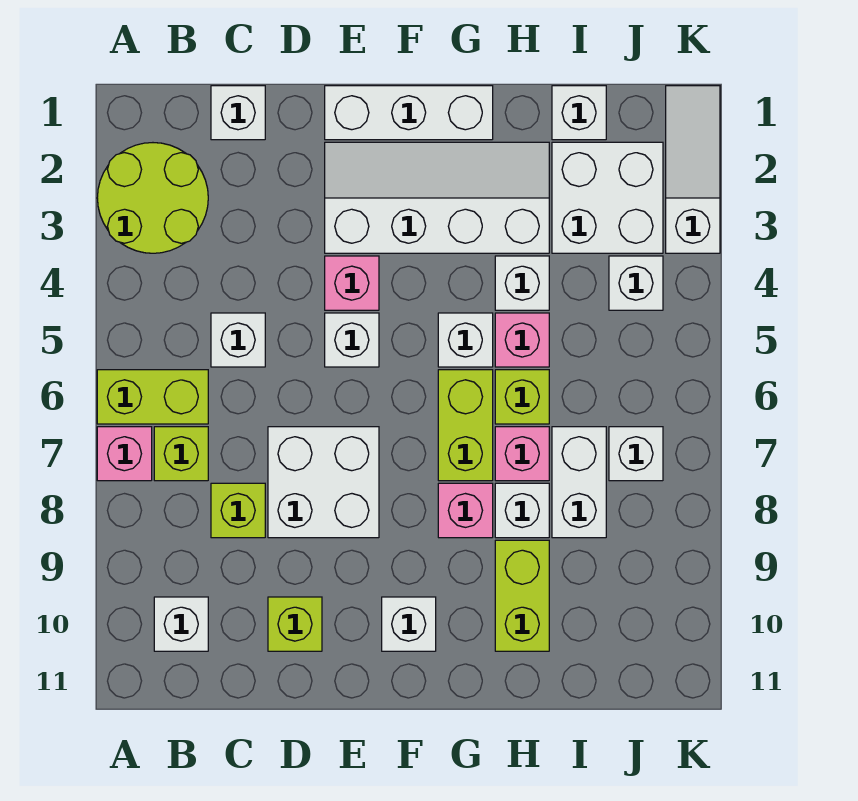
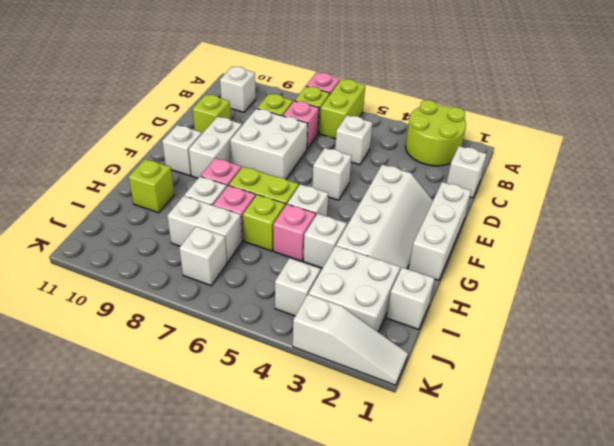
pink 1x1 brick [325,256,379,310] -> pink 1x1 brick moved to [283,101,319,149]
none -> white 1x2 brick [189,117,242,178]
lime 1x2 brick [495,540,549,651] -> lime 1x1 brick [129,159,174,213]

